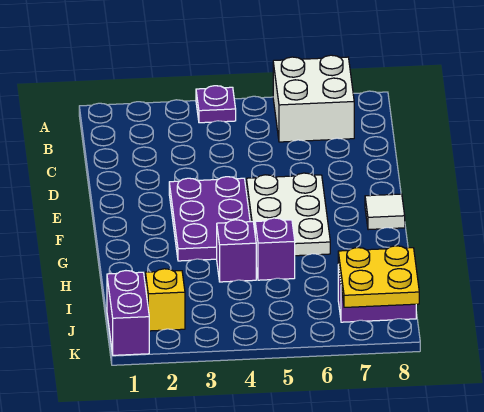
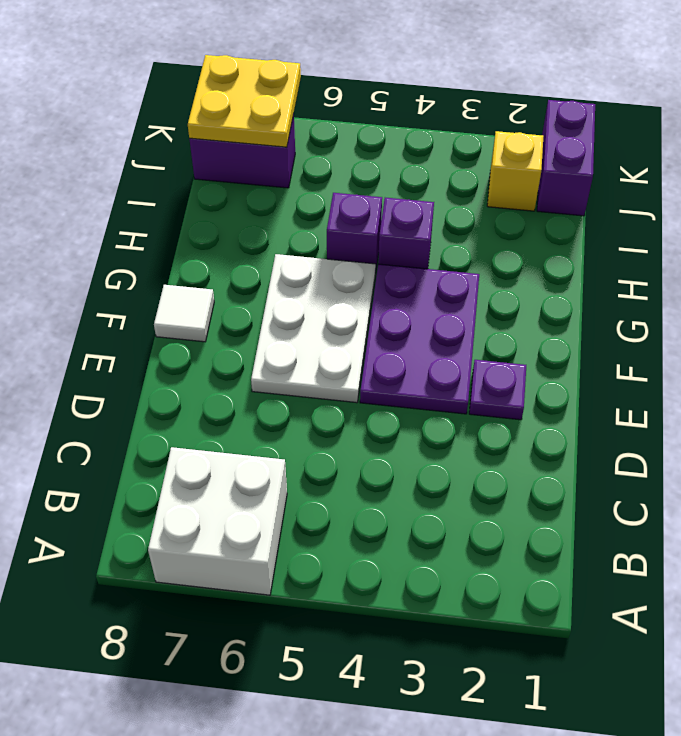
purple 1x1 plate [196,86,236,123] -> purple 1x1 plate moved to [469,360,526,420]

